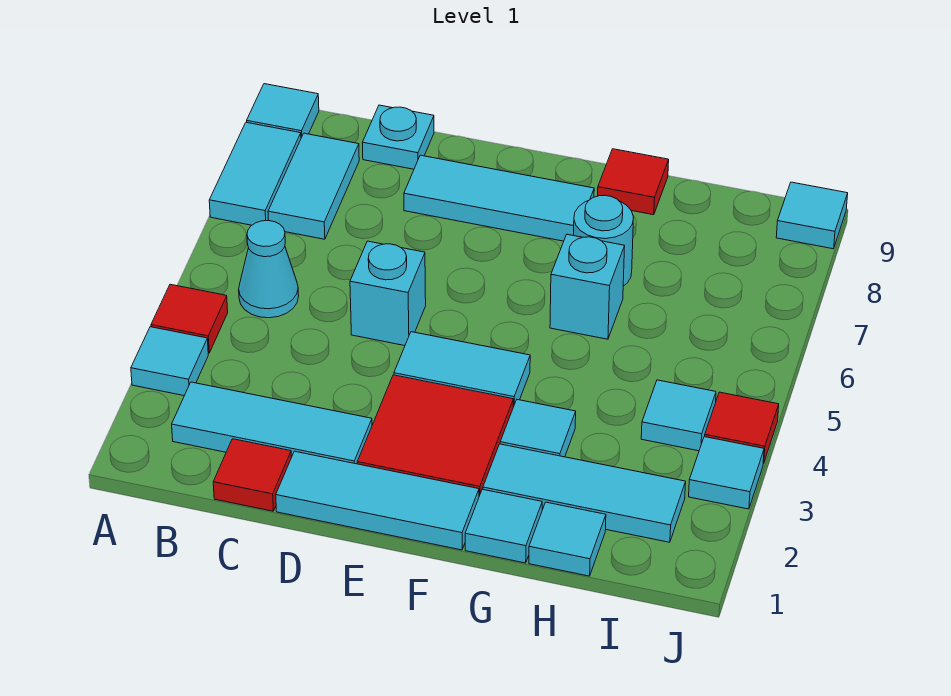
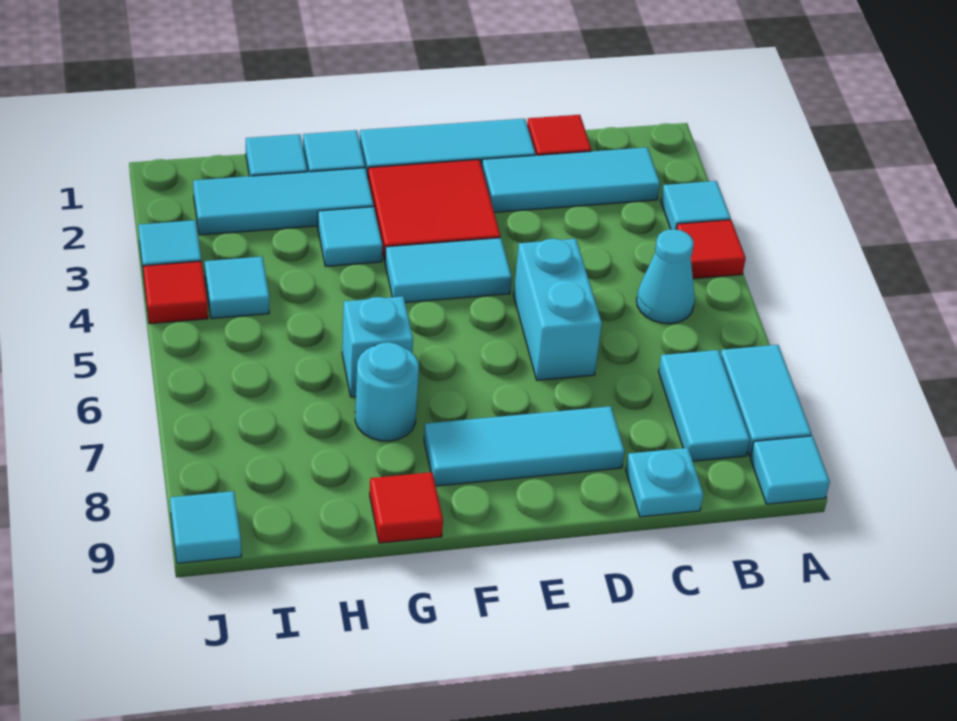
cyan 1x1 brick [350,241,426,346] -> cyan 1x2 brick [514,239,602,380]

